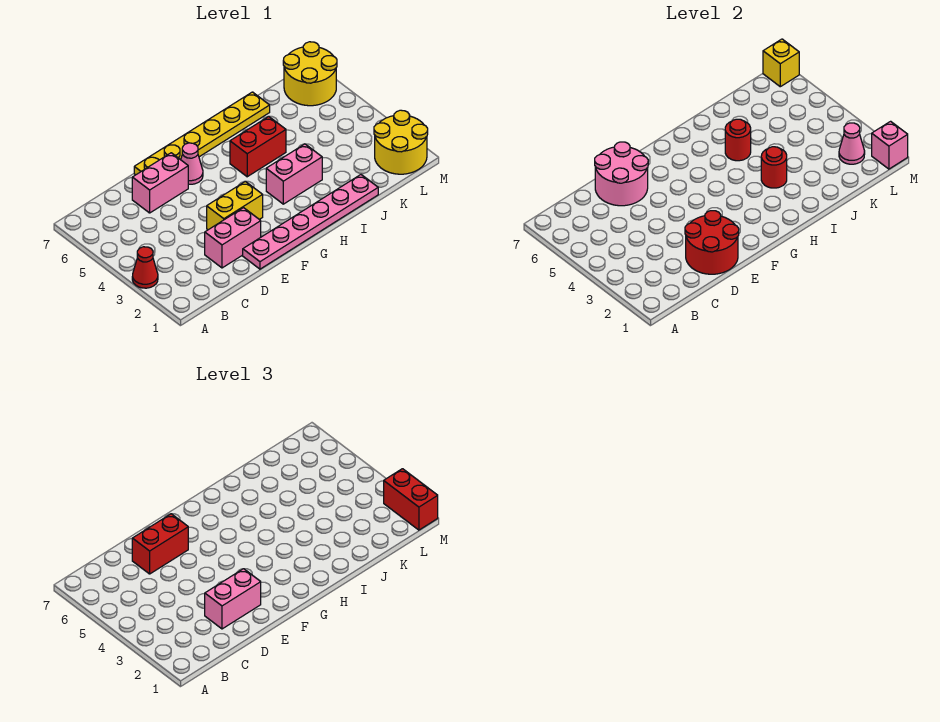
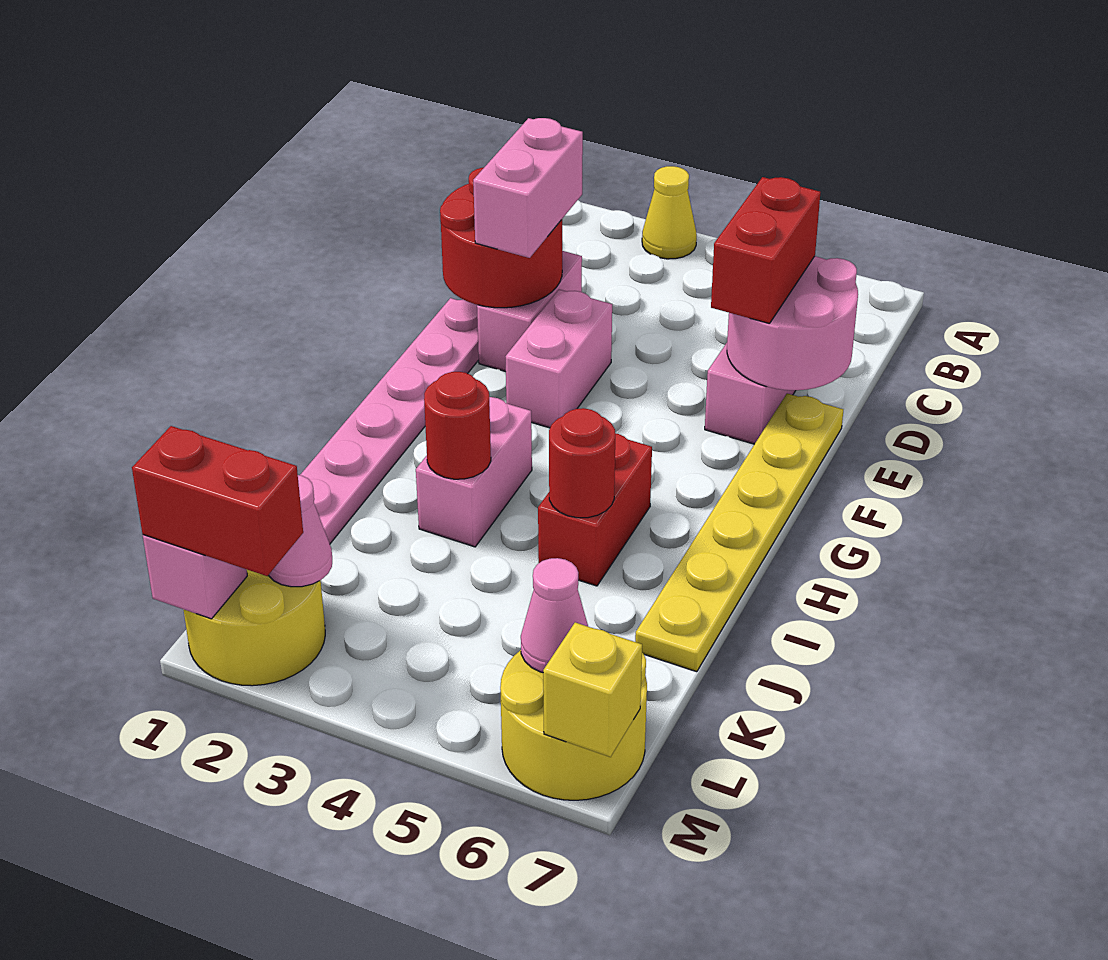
red 1x1 cone [132,247,158,288] -> yellow 1x1 cone [642,166,697,259]
yellow 1x2 brick [207,181,263,230] -> pink 1x2 brick [506,289,612,428]
pink 1x1 cone [181,143,203,184] -> pink 1x1 cone moved to [521,558,588,672]

